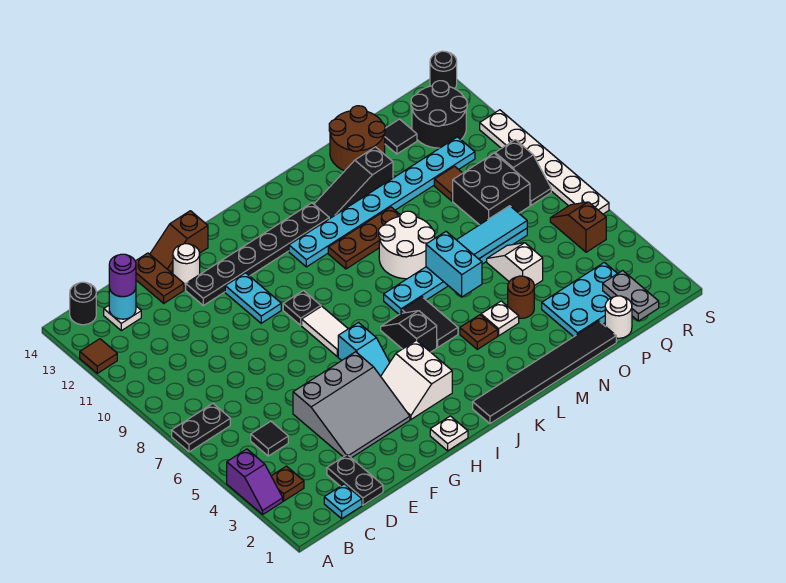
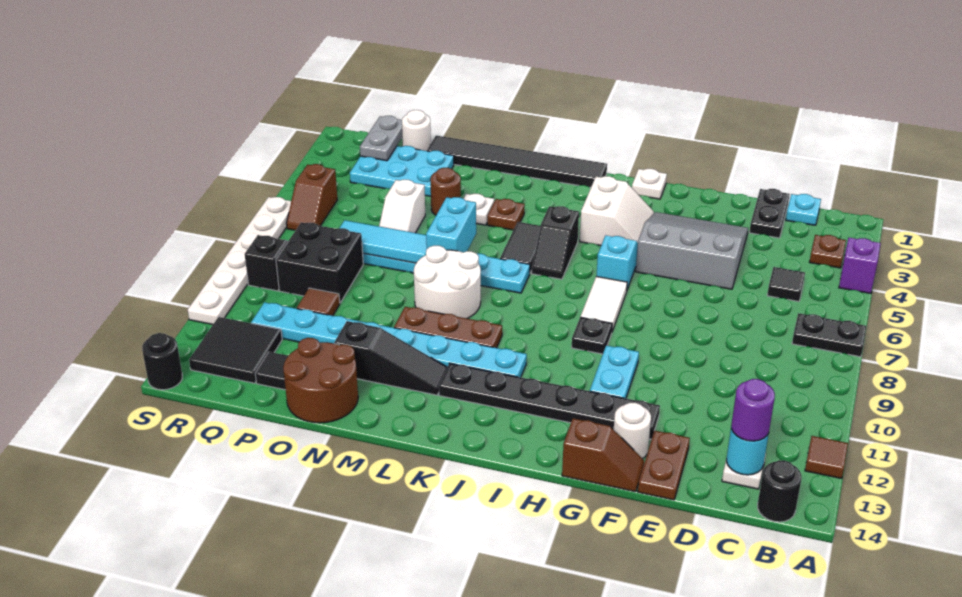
black 2x2 round brick [411,81,467,148] -> black 2x2 tile [189,317,282,383]

